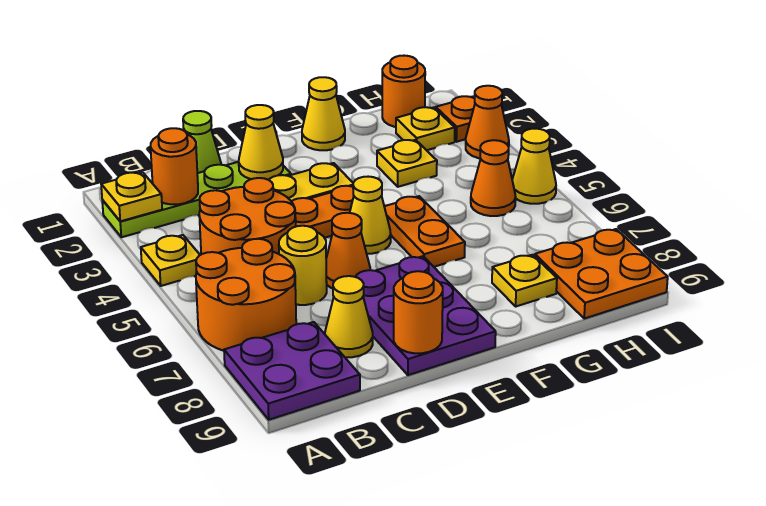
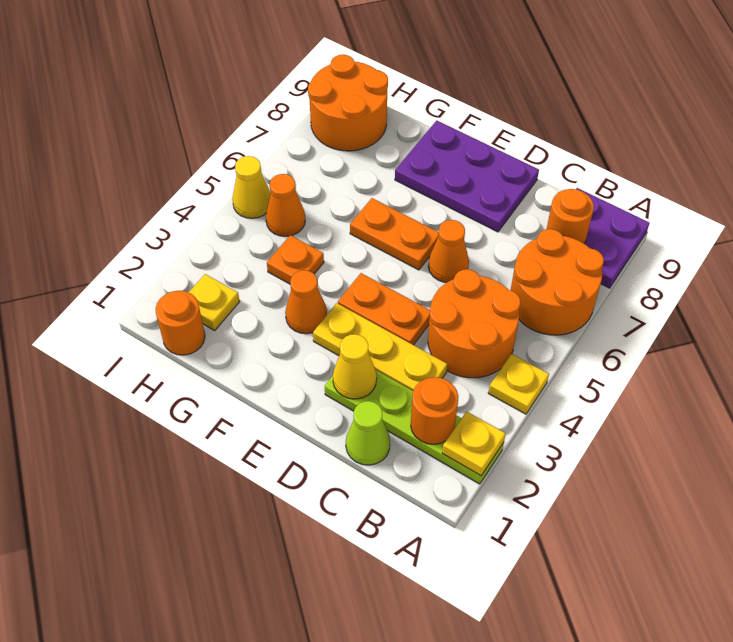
yellow 1x1 round brick [279,226,327,305] -> none
yellow 1x1 cone [325,276,373,357] -> none
purple 2x3 plate [356,256,496,375] -> purple 2x3 plate turned to [395,120,539,232]
orange 1x1 round brick [394,271,443,353] -> orange 1x1 round brick moved to [547,189,594,244]
yellow 1x1 cone [350,177,391,254] -> none
yellow 1x1 cone [302,77,345,150] -> none
orange 1x2 plate [384,196,465,267] -> orange 1x2 plate turned to [350,198,439,270]
yellow 1x1 plate [377,140,437,187] -> none
yellow 1x1 plate [492,255,557,306] -> none
orange 2x2 plate [535,229,668,319] -> orange 2x2 round brick [308,55,388,151]
orange 1x1 plate [436,96,475,142] -> orange 1x1 plate moved to [267,235,324,284]
orange 1x1 cone [466,86,509,158] -> orange 1x1 cone moved to [285,270,327,334]

